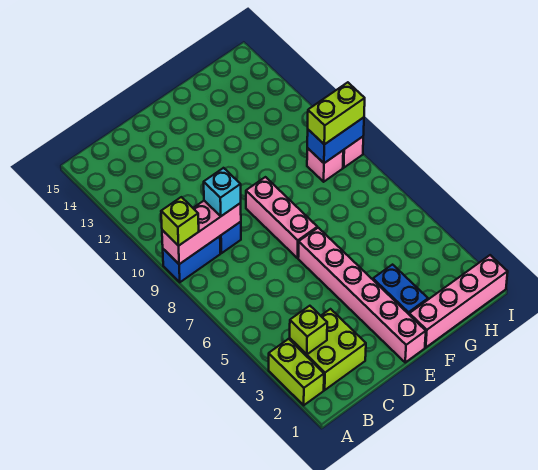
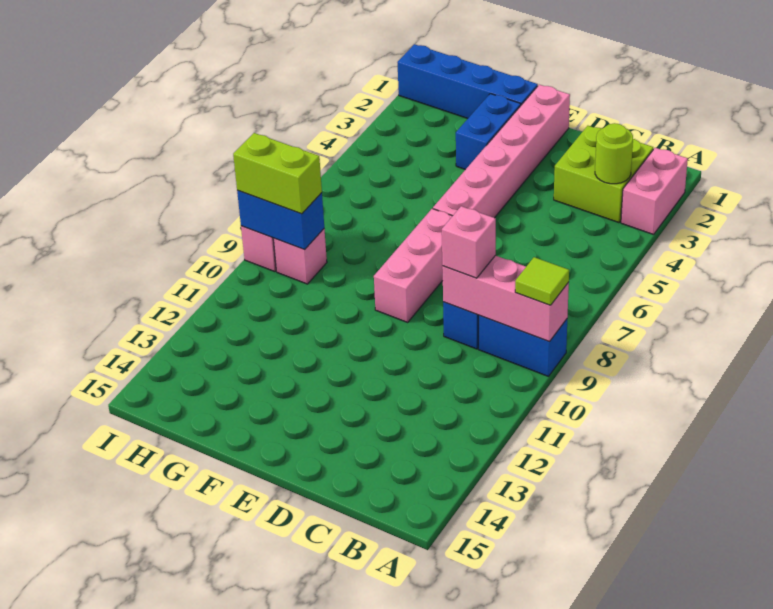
lime 1x2 brick [269,339,324,405] -> pink 1x2 brick [621,148,688,235]
lime 1x1 brick [161,197,199,246] -> lime 1x1 tile [515,257,569,305]
lime 1x1 brick [290,306,327,354] -> lime 1x1 round brick [595,123,633,184]
cyan 1x1 brick [204,168,241,216] -> pink 1x1 brick [442,206,496,278]
pink 1x4 brick [409,255,508,347] -> blue 1x4 brick [397,44,538,118]

